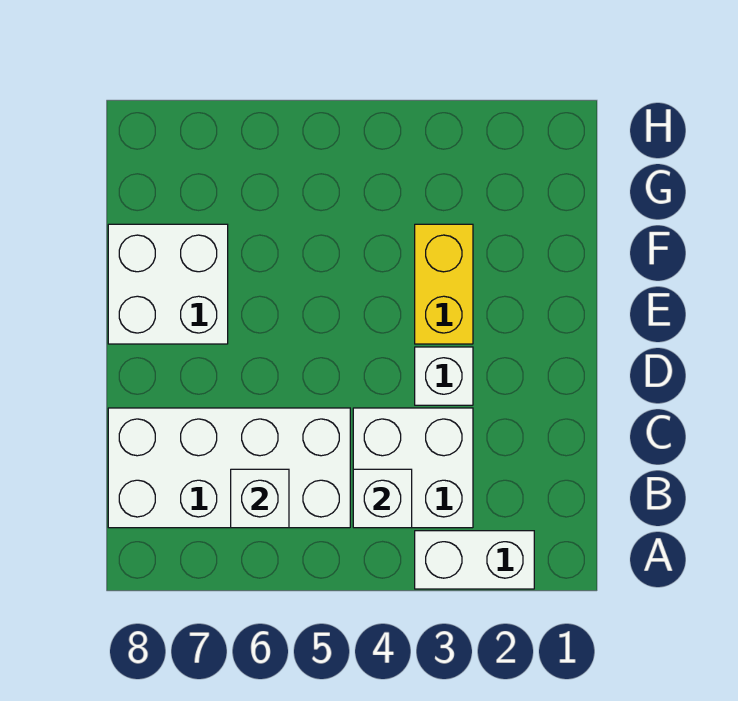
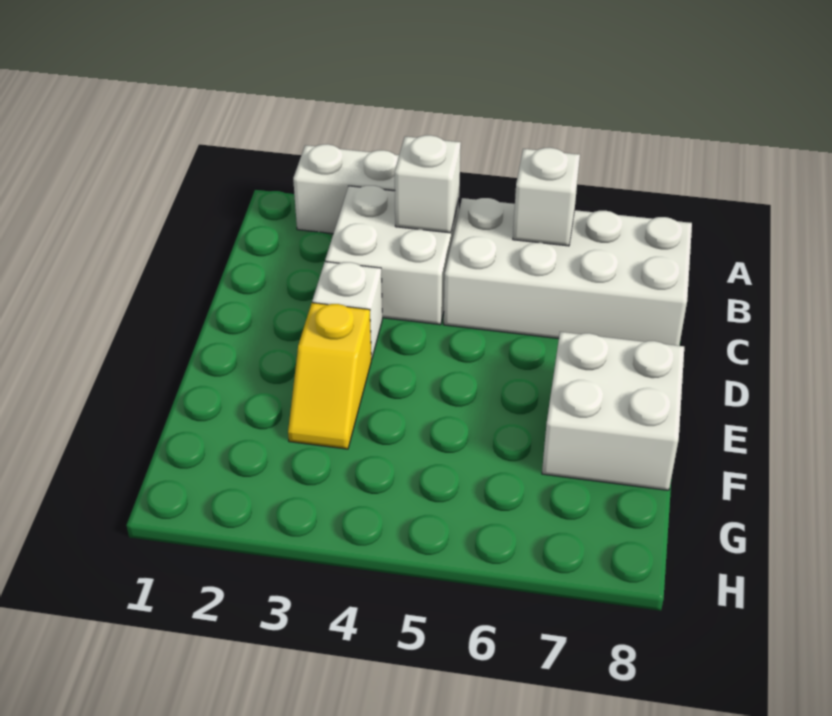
yellow 1x2 brick [415,224,473,344] -> yellow 1x2 slope [288,303,371,449]

